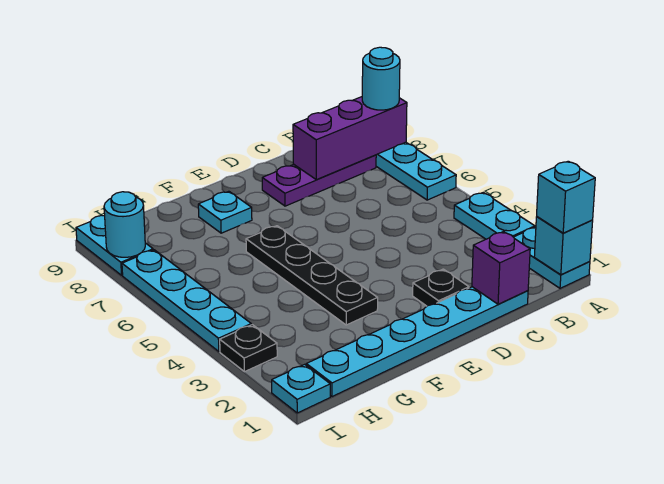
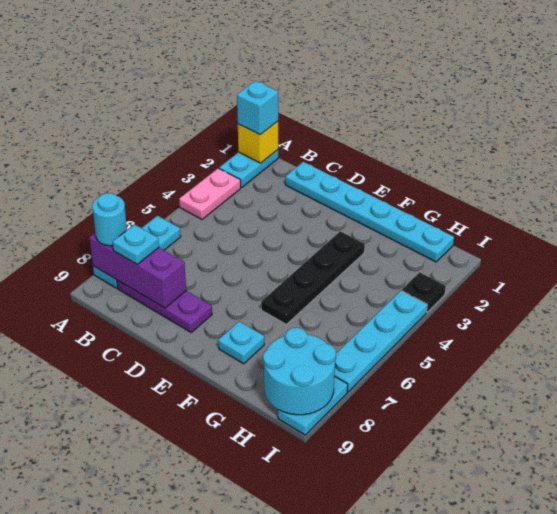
cyan 1x1 brick [534,217,593,275] -> yellow 1x1 brick [238,121,278,163]
cyan 1x2 plate [454,193,535,239] -> pink 1x2 plate [179,168,241,219]
purple 1x1 brick [472,232,530,304] -> none
black 1x1 plate [413,269,469,306] -> none
cyan 1x1 plate [272,364,330,413] -> cyan 1x1 plate moved to [113,224,159,264]
cyan 1x1 round brick [104,192,145,257] -> cyan 2x2 round brick [263,328,336,415]

